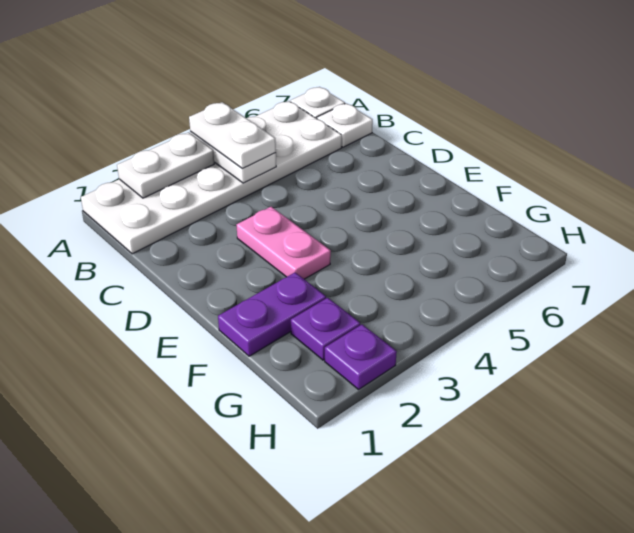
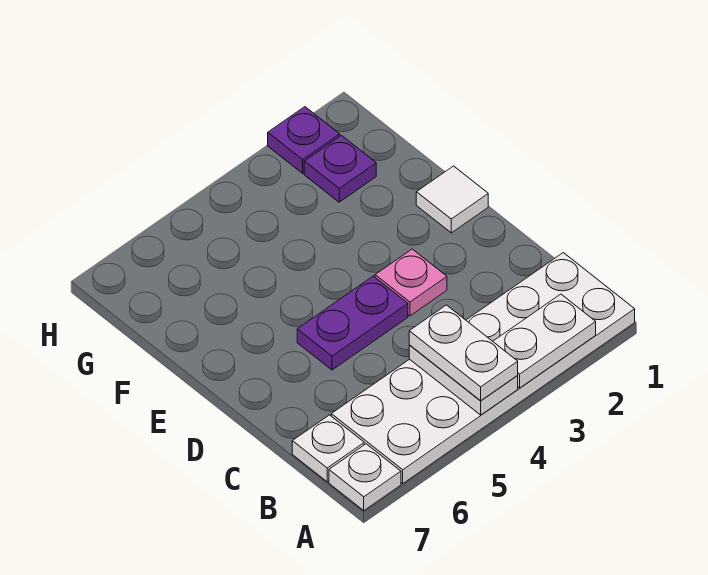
pink 1x2 plate [237,207,331,279] -> pink 1x1 plate [375,249,447,316]
none -> white 1x1 tile [416,166,488,233]
purple 1x2 plate [218,273,326,356] -> purple 1x2 plate moved to [297,276,408,370]

